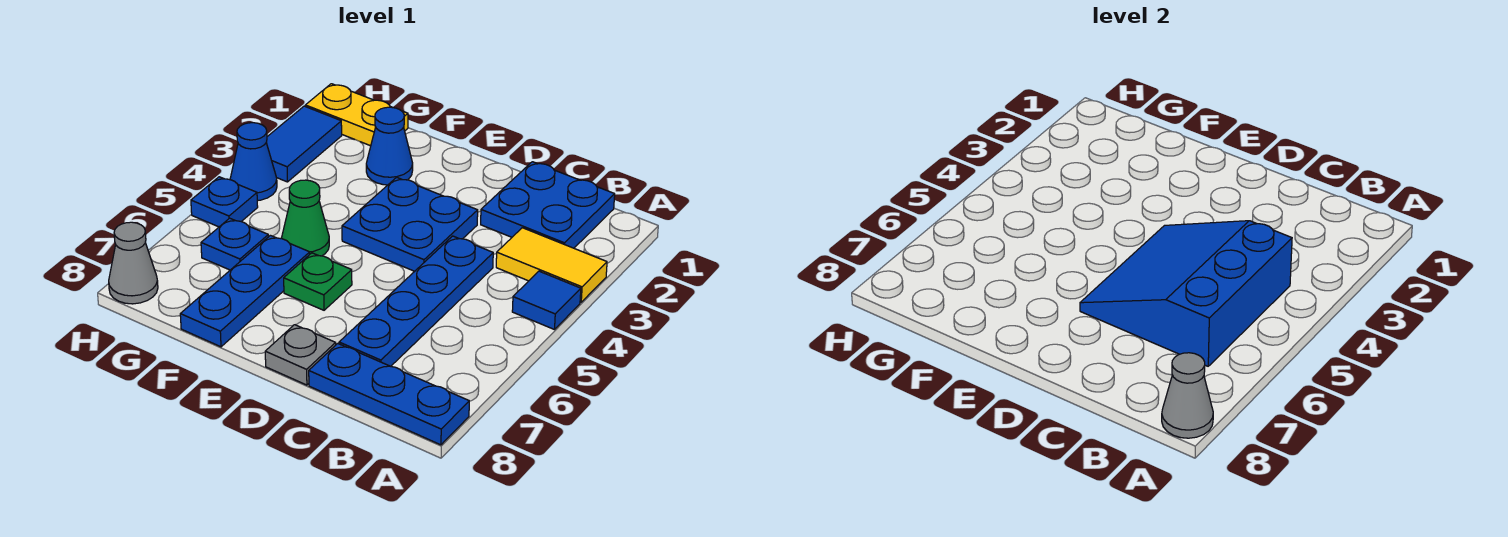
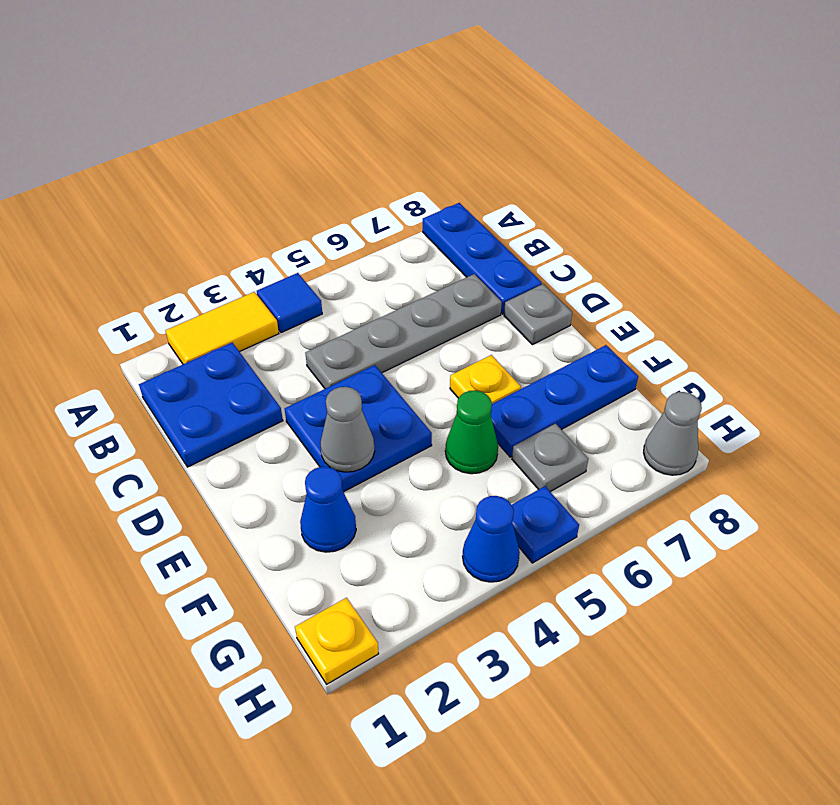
yellow 1x2 tile [496,228,607,302] -> yellow 1x2 tile turned to [165,292,279,364]
grey 1x1 cone [1162,353,1213,438] -> grey 1x1 cone moved to [320,387,375,472]
blue 3x3 slope [1080,221,1292,366] -> none
blue 1x4 plate [339,236,493,366] -> grey 1x4 plate [305,274,502,389]
green 1x1 plate [284,253,352,310] -> yellow 1x1 plate [450,355,521,404]
yellow 1x2 plate [305,84,408,146] -> yellow 1x1 plate [295,598,379,684]
blue 1x1 plate [201,218,268,270] -> grey 1x1 plate [512,424,588,492]
blue 1x2 tile [266,106,342,182] -> none

